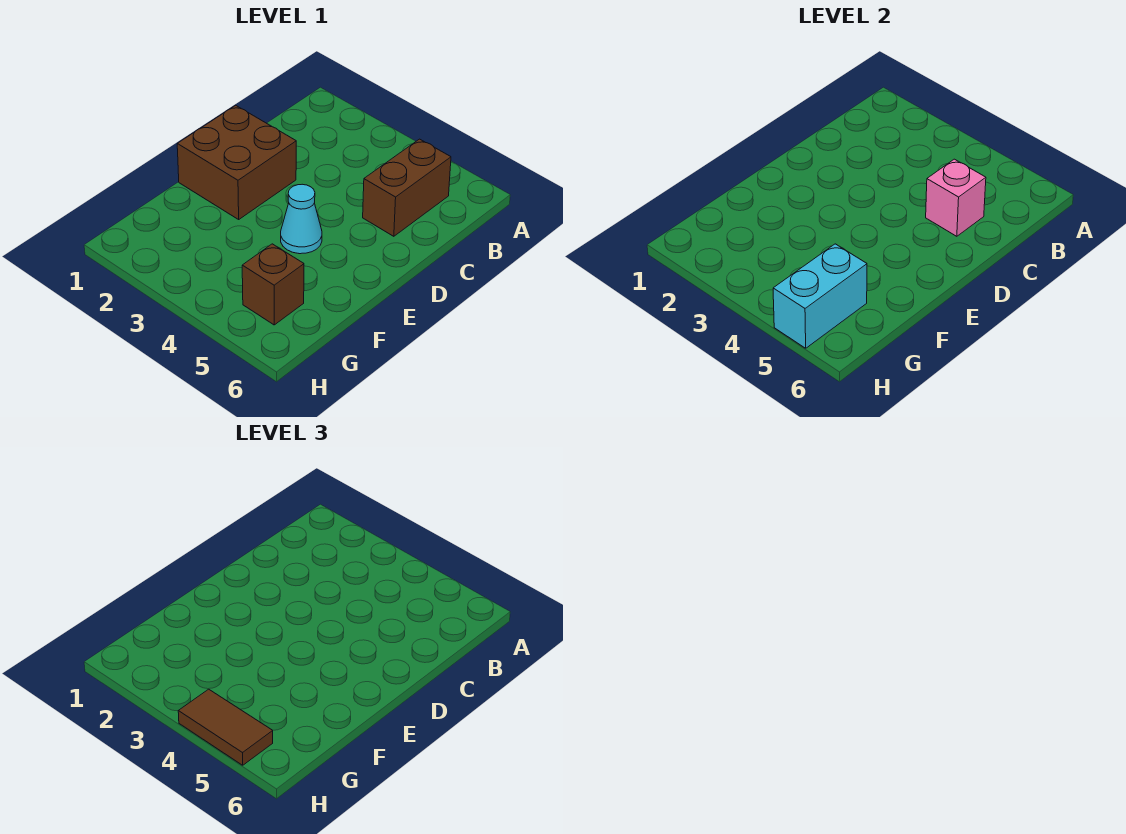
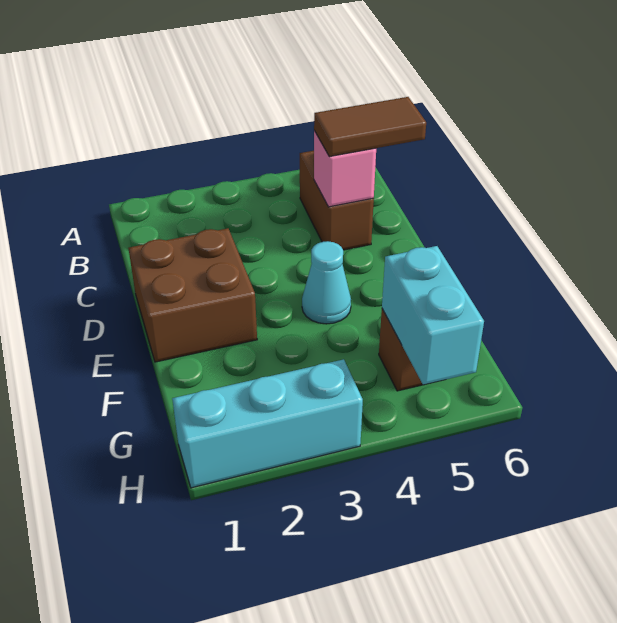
none -> cyan 1x3 brick [172,359,363,488]
brown 1x2 tile [178,689,273,765] -> brown 1x2 tile moved to [314,97,426,157]

